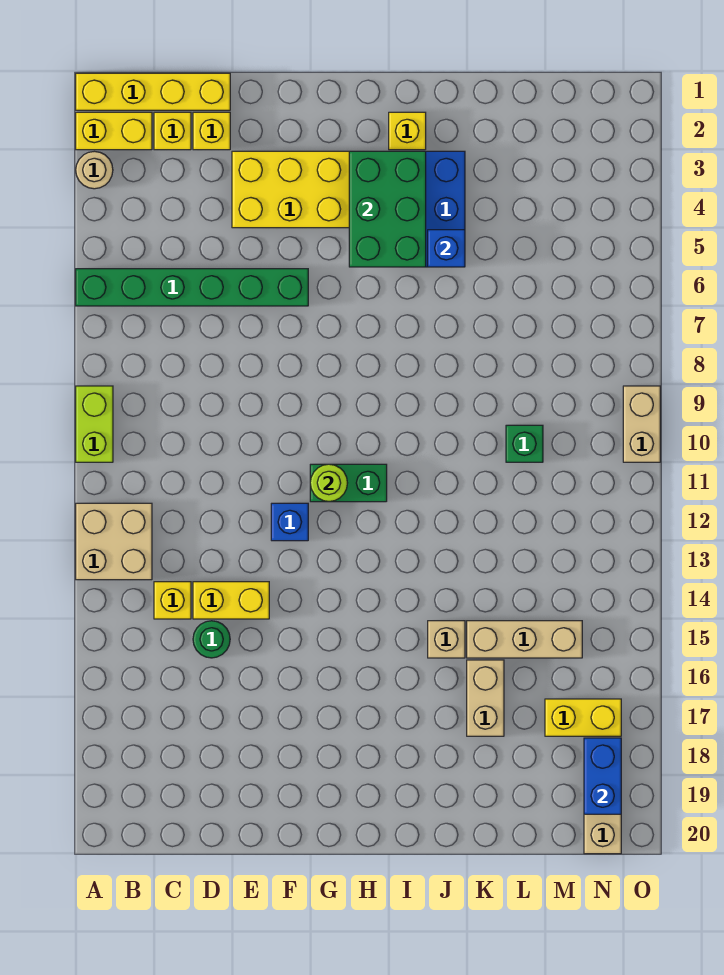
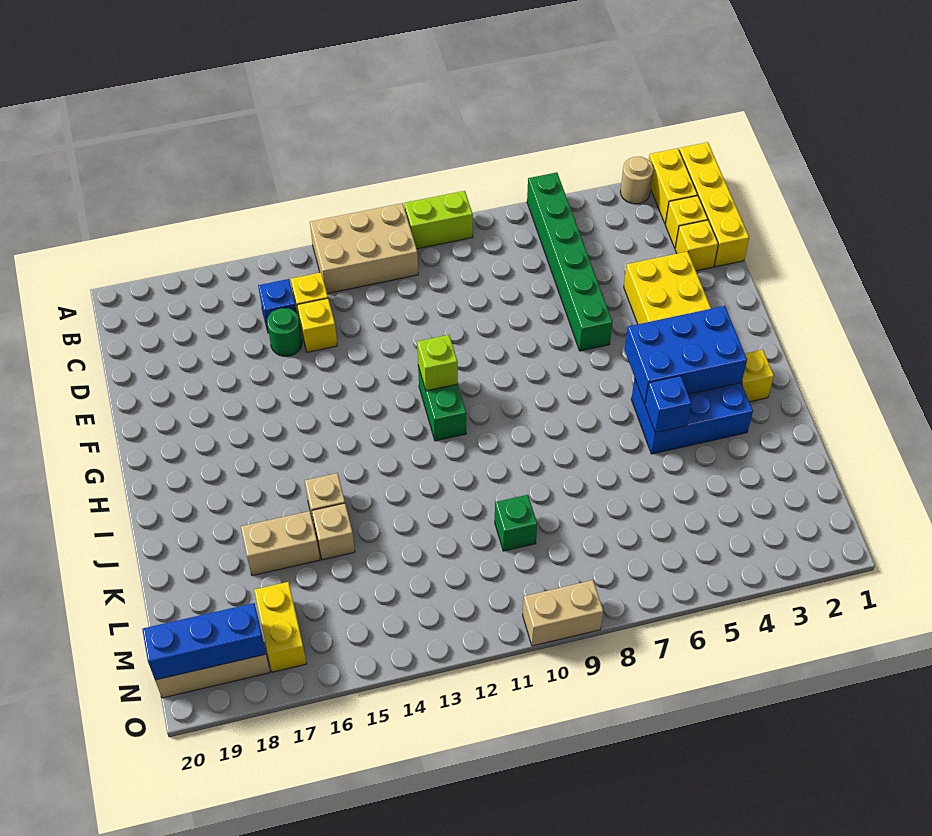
tan 2x2 brick [76,503,152,580] -> tan 2x3 brick [310,203,418,294]
yellow 1x2 brick [193,582,269,619] -> yellow 1x1 brick [297,298,337,352]
blue 1x1 brick [271,503,308,541] -> blue 1x1 brick moved to [258,279,297,333]
lime 1x1 round brick [310,464,347,502] -> lime 1x1 brick [417,335,458,391]
green 2x3 brick [349,151,426,267] -> blue 2x3 brick [625,306,747,404]
tan 1x3 brick [467,621,582,658] -> tan 1x1 brick [312,503,355,560]
blue 1x2 brick [584,738,621,814] -> blue 1x3 brick [142,603,266,680]

